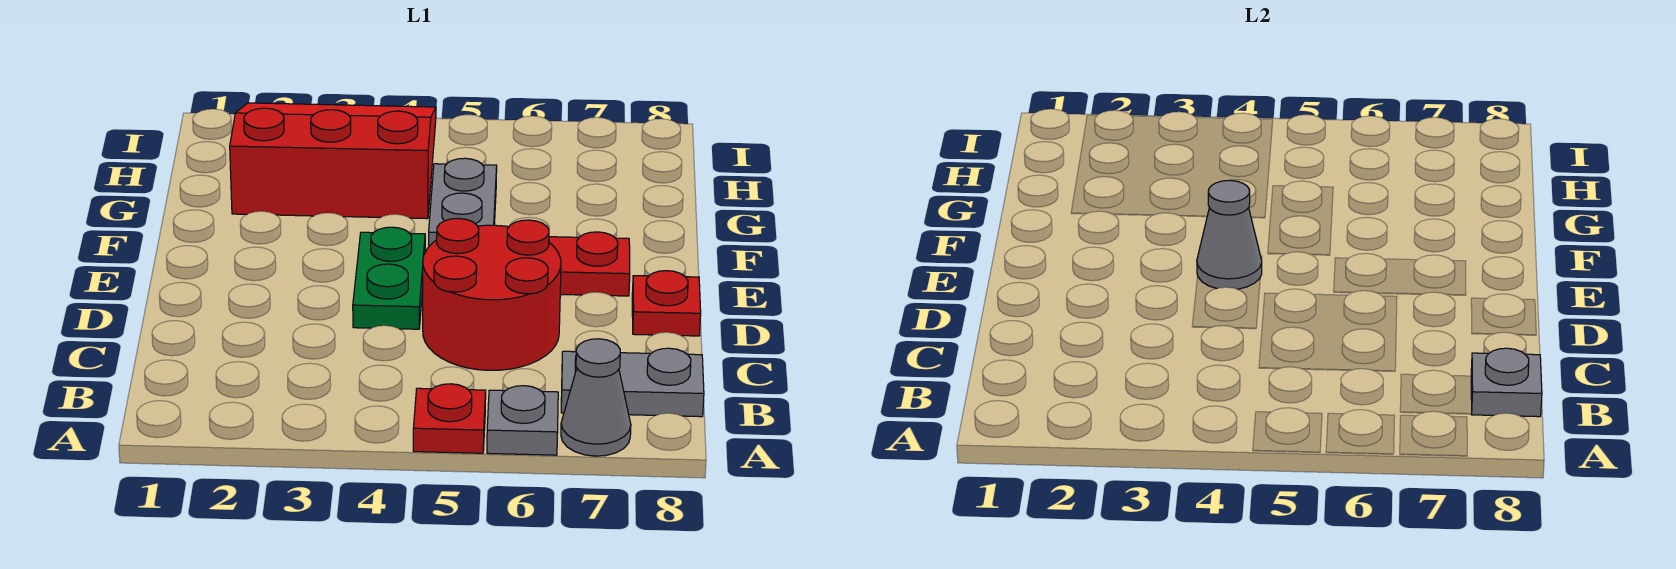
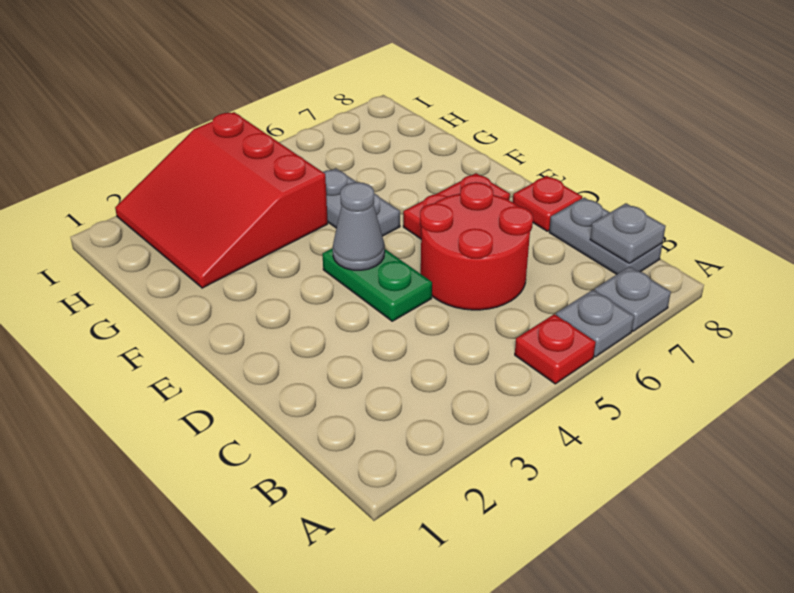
grey 1x1 cone [561,339,631,456] -> grey 1x1 plate [594,267,671,331]
grey 1x2 plate [561,348,704,417] -> grey 1x2 plate turned to [549,198,663,274]
red 3x3 slope [230,103,436,219] -> red 3x3 slope turned to [115,112,328,288]

